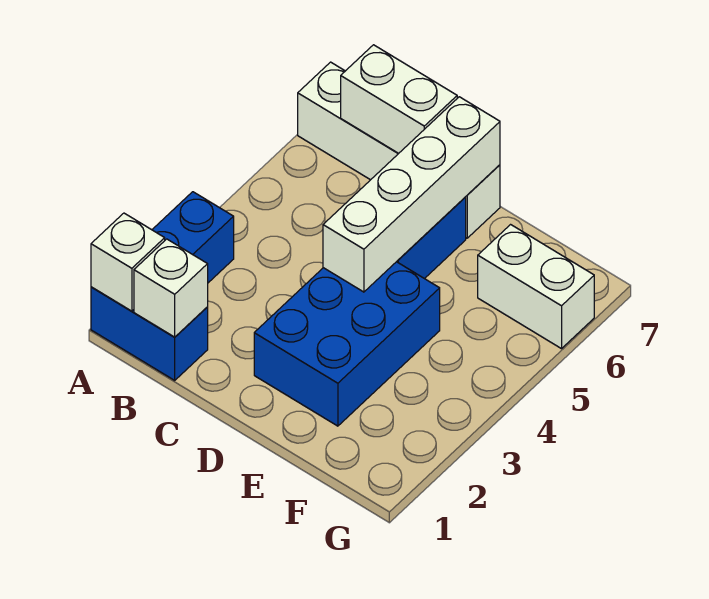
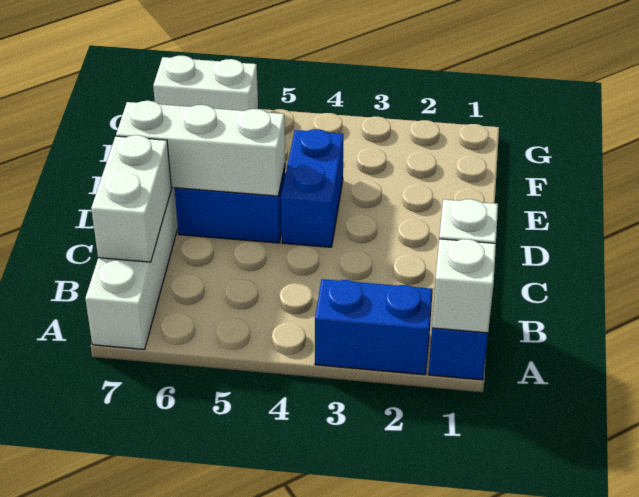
blue 2x3 brick [254,262,440,426] -> blue 1x2 brick [281,129,343,247]
white 1x4 brick [323,97,500,292] -> white 1x3 brick [116,101,285,196]
white 1x2 brick [478,225,594,349] -> white 1x2 brick turned to [153,56,258,111]

